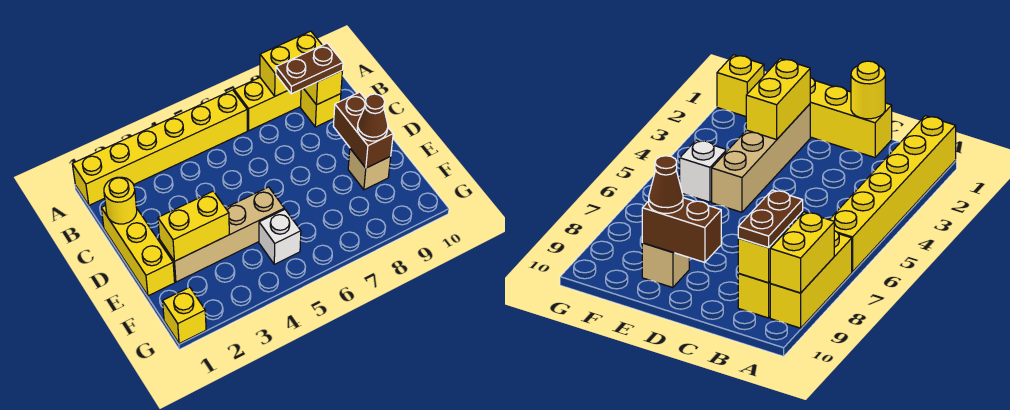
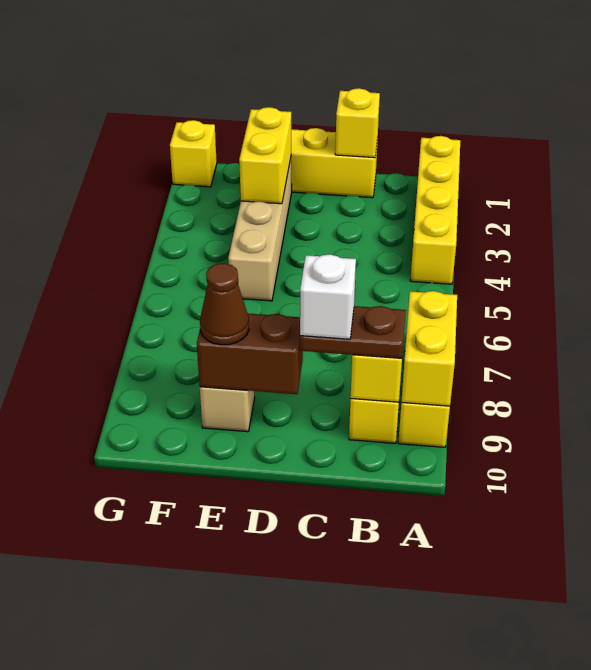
yellow 1x6 brick [72,90,247,205] -> yellow 1x4 brick [410,136,460,284]
brown 1x2 plate [276,43,343,94] -> brown 1x2 plate turned to [300,306,406,358]
yellow 1x1 round brick [104,177,137,224] -> yellow 1x1 brick [335,88,380,158]
white 1x1 brick [259,209,301,264] -> white 1x1 brick moved to [300,254,356,339]

